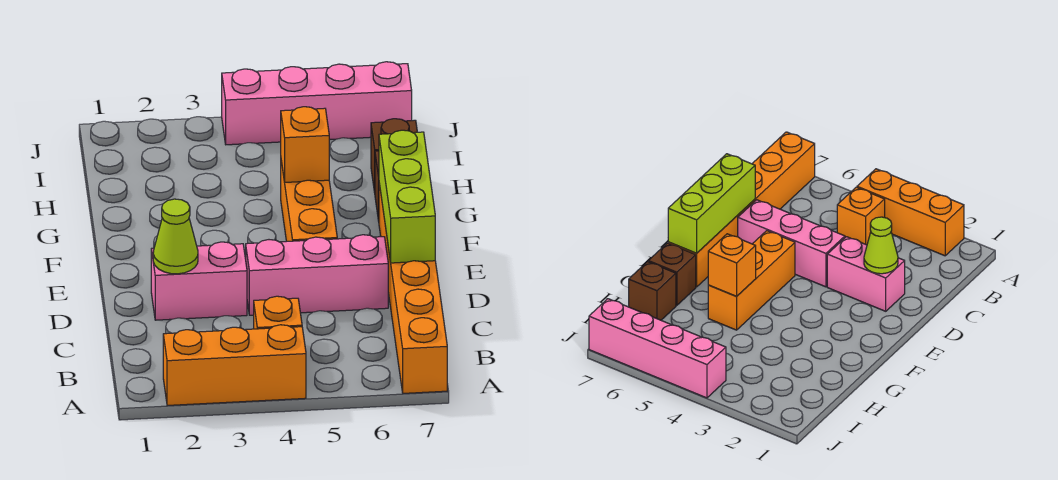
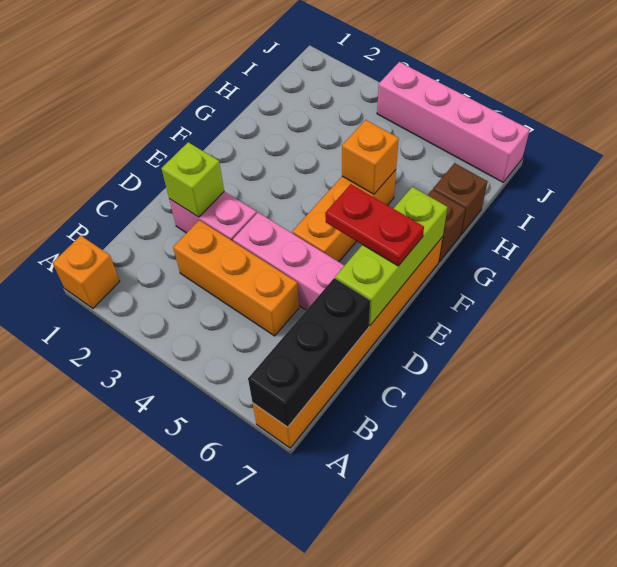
orange 1x3 brick [163,325,306,405] -> orange 1x3 brick moved to [173,220,299,336]
none -> black 1x3 brick [248,278,370,427]
orange 1x1 brick [254,296,302,329] -> orange 1x1 brick moved to [53,236,120,308]
lime 1x1 cone [153,199,198,274] -> lime 1x1 brick [162,142,224,217]
none -> red 1x2 plate [325,184,424,266]

